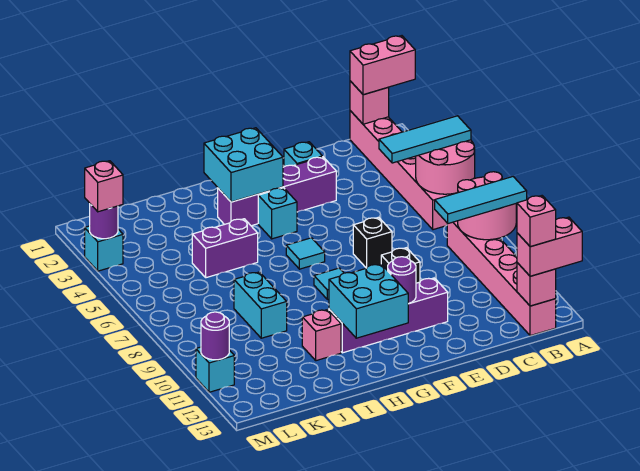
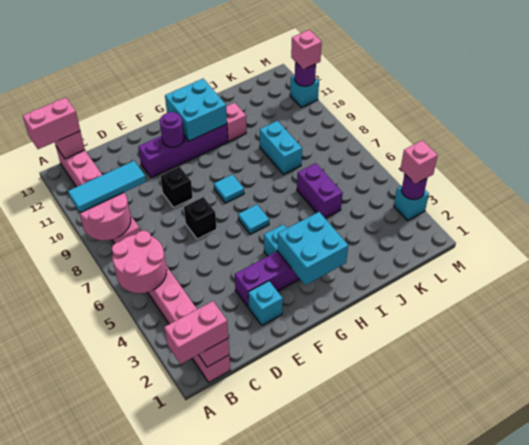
cyan 1x3 tile [379,116,471,163] -> none
pink 1x1 brick [517,196,556,247] -> pink 1x1 brick moved to [291,30,322,69]
purple 1x2 brick [192,219,258,278] -> purple 1x2 brick turned to [297,163,343,218]

